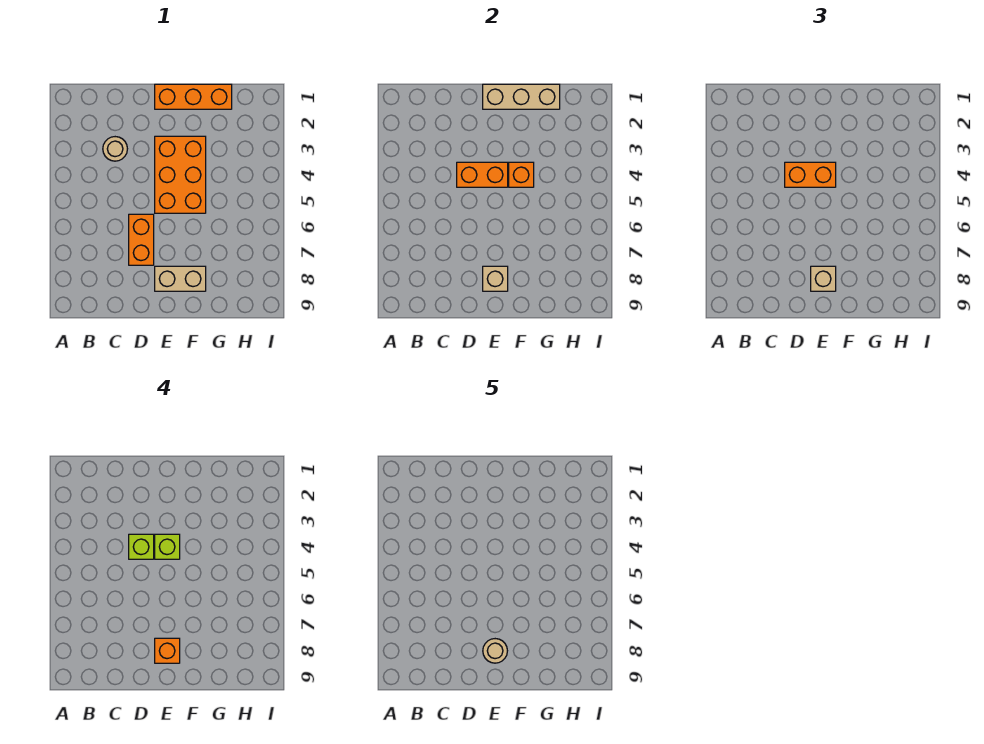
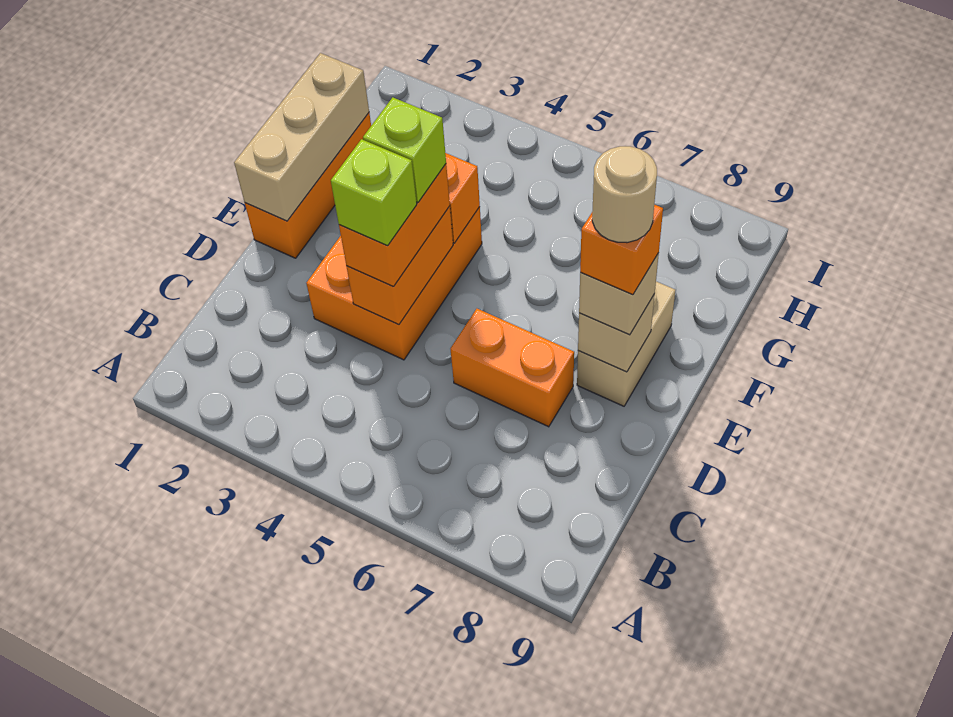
tan 1x1 round brick [103,137,127,161] -> none
orange 2x3 brick [155,136,206,213] -> orange 2x3 brick turned to [306,207,482,360]

